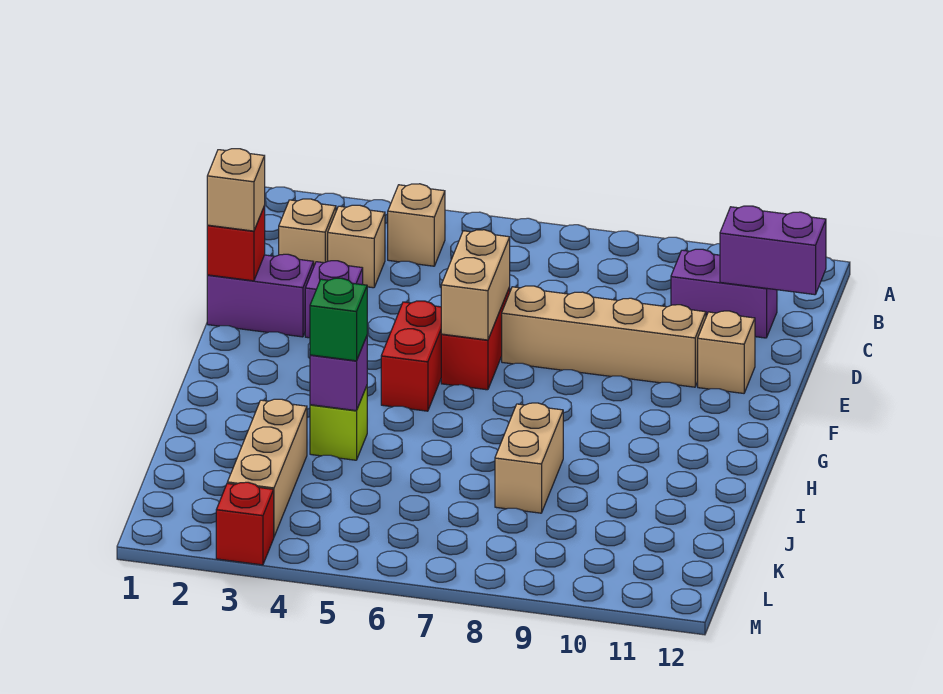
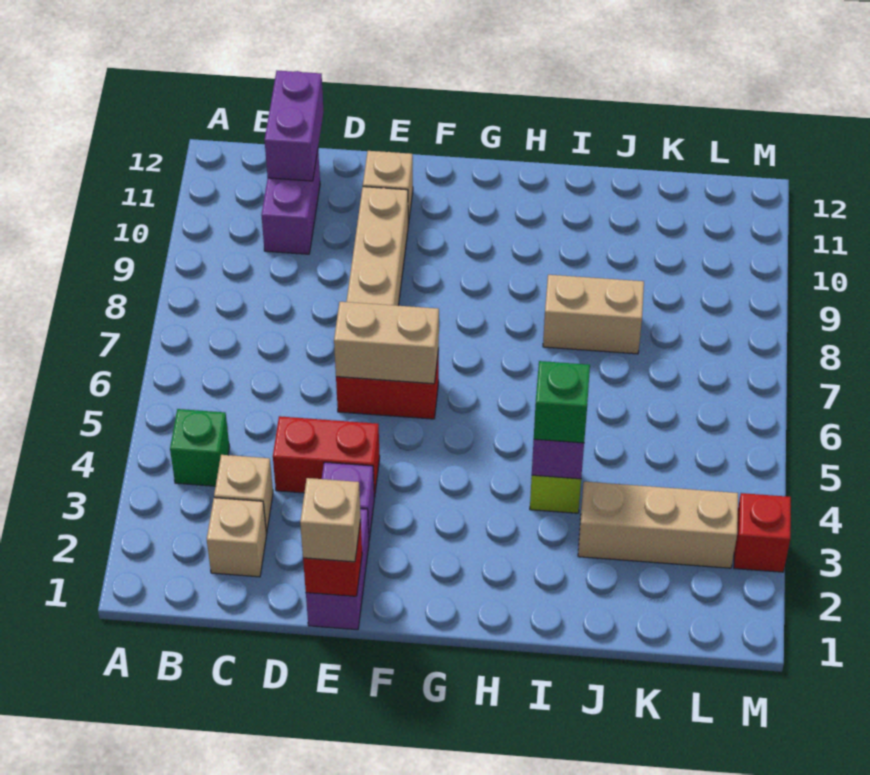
tan 1x1 brick [388,184,445,266] -> green 1x1 brick [170,409,230,486]
red 1x2 brick [381,301,442,411] -> red 1x2 brick moved to [273,416,380,498]

